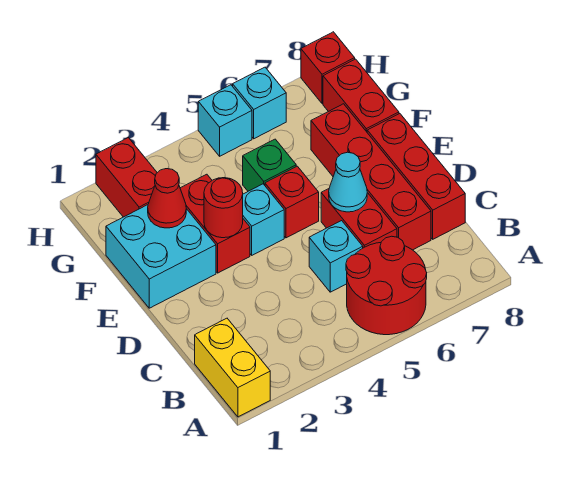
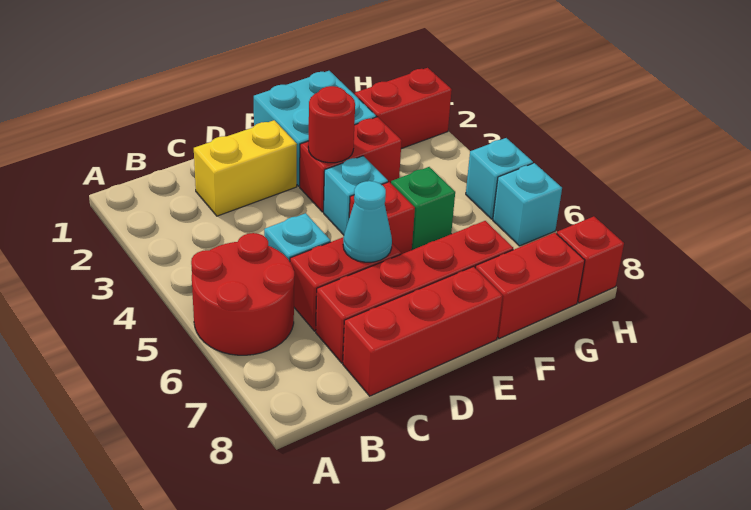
yellow 1x2 brick [195,318,270,417] -> yellow 1x2 brick moved to [194,120,297,216]
red 1x1 cone [148,169,186,228] -> none

